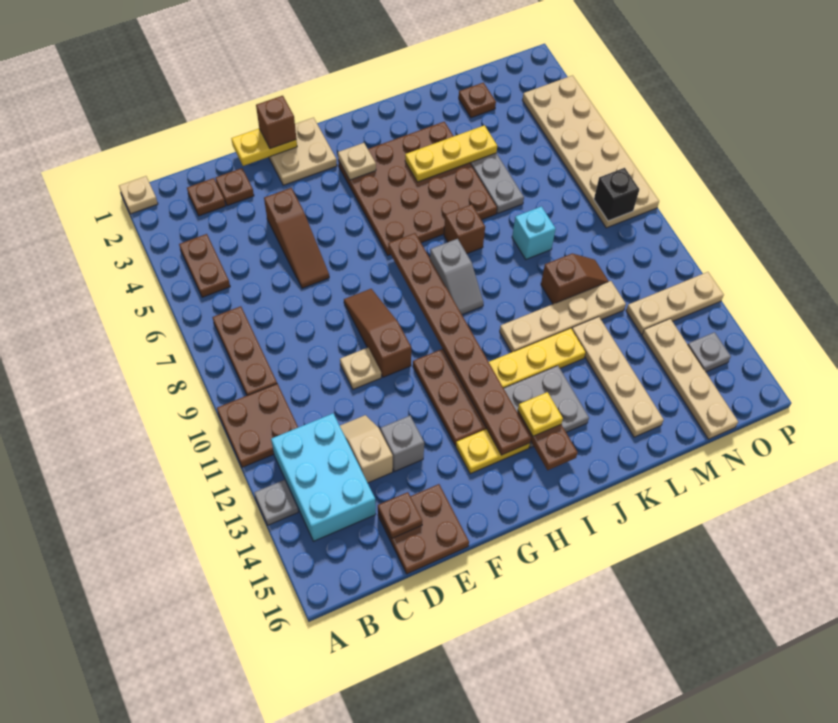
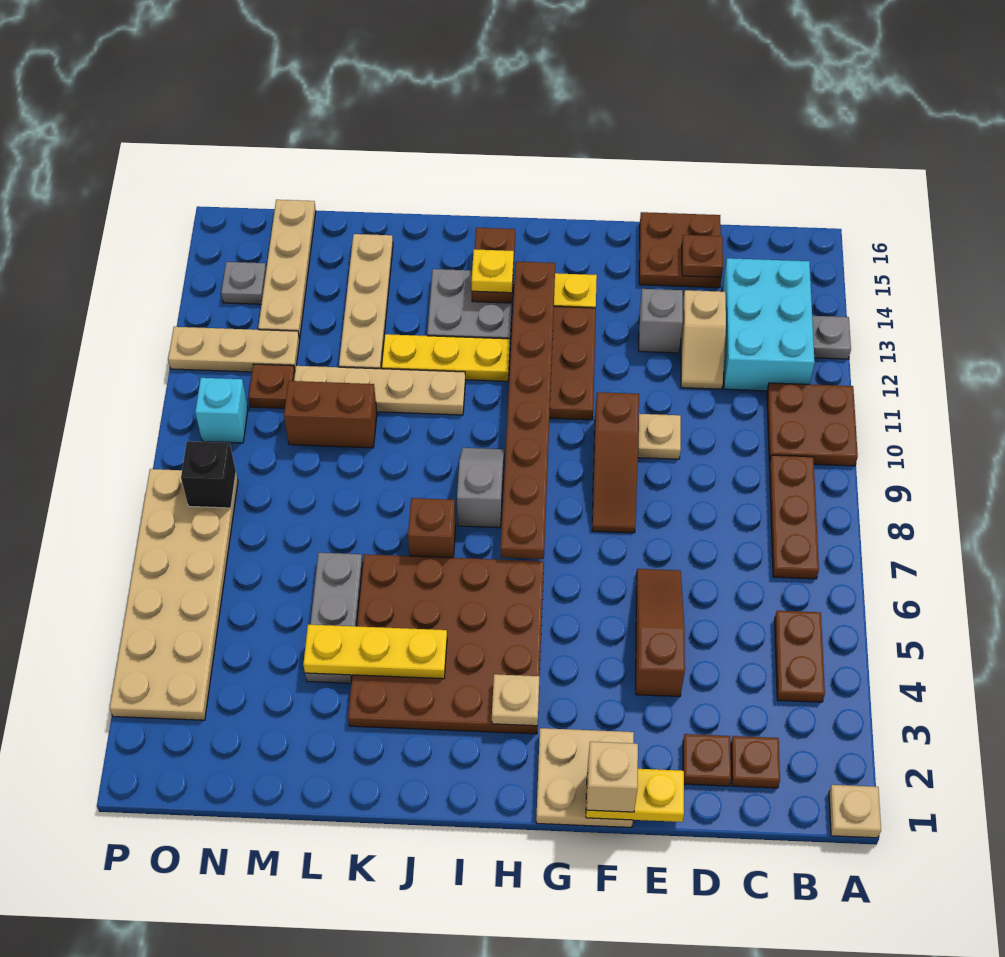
brown 1x1 brick [256,96,296,149] -> tan 1x1 brick [587,742,638,812]
cyan 1x1 brick [512,206,556,259] -> cyan 1x1 brick moved to [195,378,248,443]
brown 1x2 slope [541,254,609,304] -> brown 1x2 brick [284,381,377,448]
brown 1x1 plate [459,83,496,118] -> brown 1x1 plate moved to [249,364,295,408]

